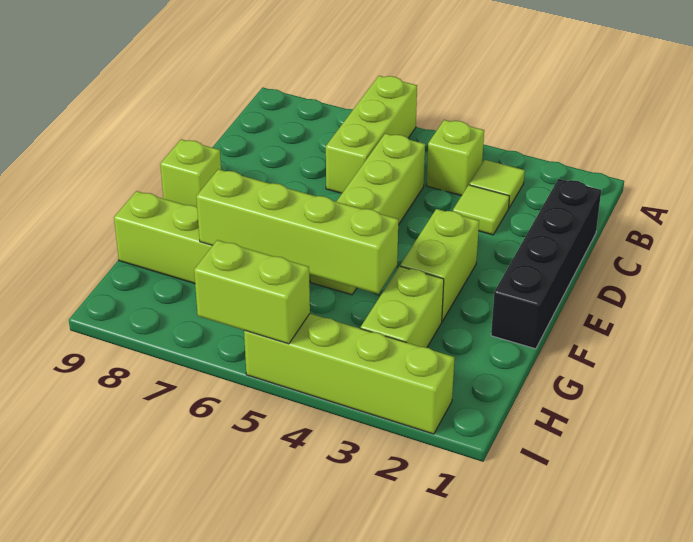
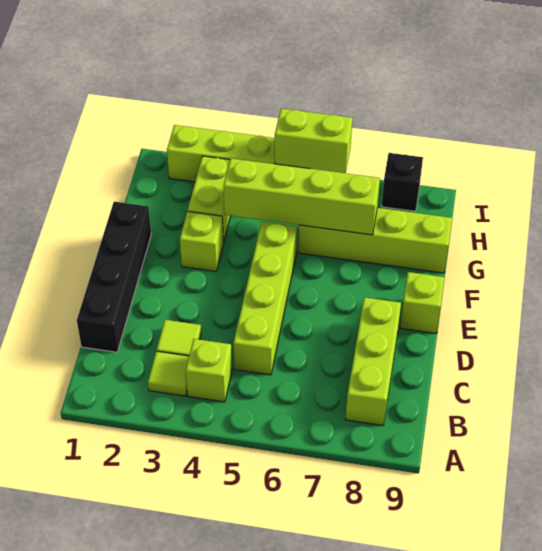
lime 1x3 brick [326,76,417,193] -> lime 1x3 brick moved to [346,297,401,425]
lime 1x2 brick [400,209,479,321] -> lime 1x1 brick [180,211,224,271]
none -> black 1x1 brick [381,153,423,211]

